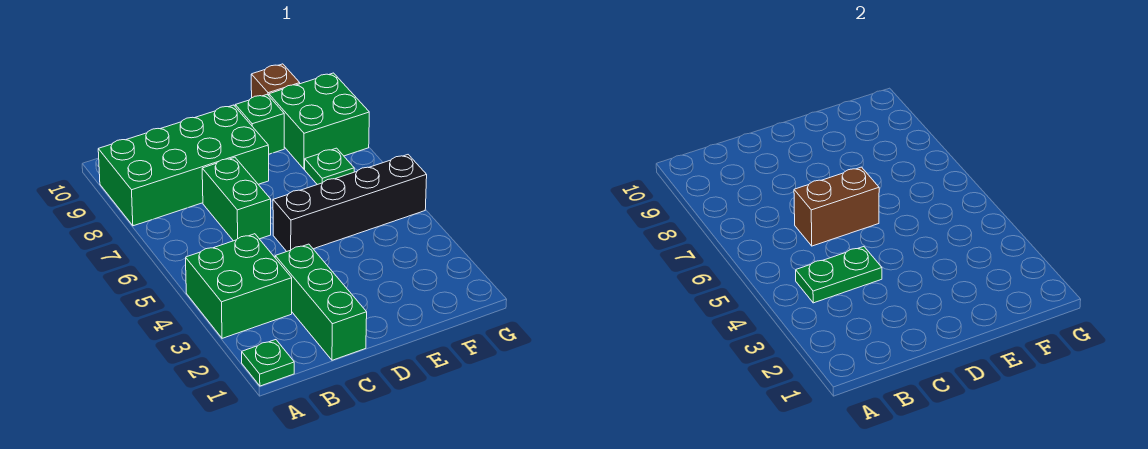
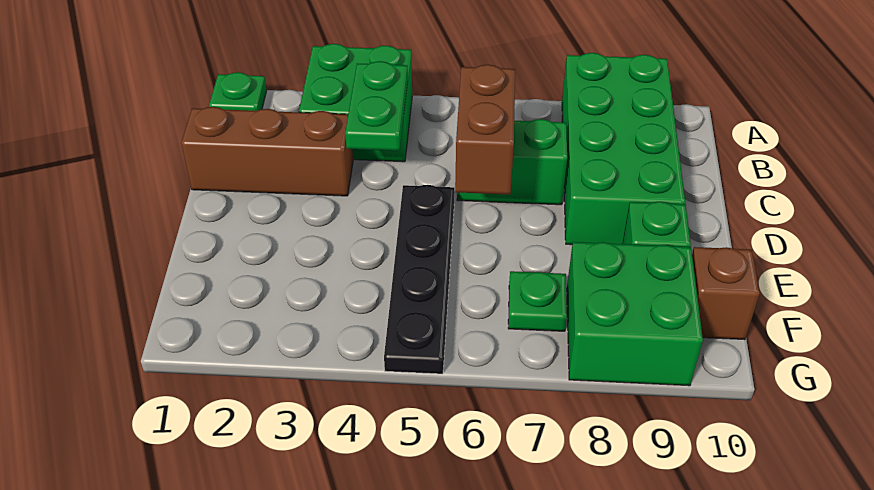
green 1x3 brick [275,244,367,360] -> brown 1x3 brick [181,107,353,196]
black 1x4 brick [273,155,427,251] -> black 1x4 plate [384,185,455,374]

